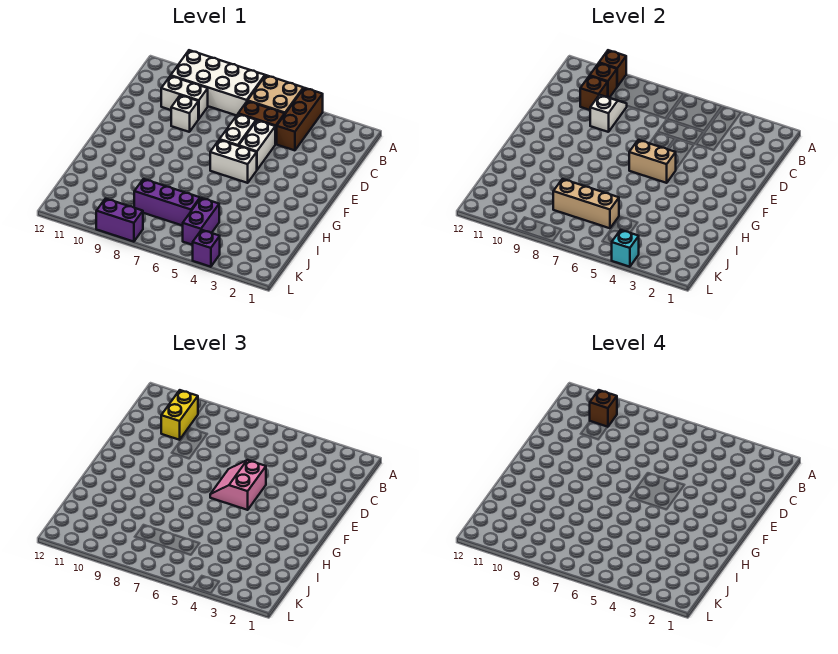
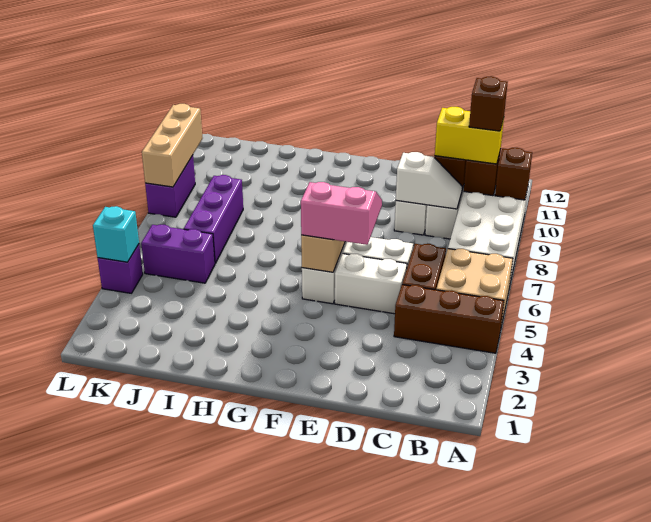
tan 1x3 brick [553,179,619,228] -> tan 1x3 brick moved to [142,104,203,187]

